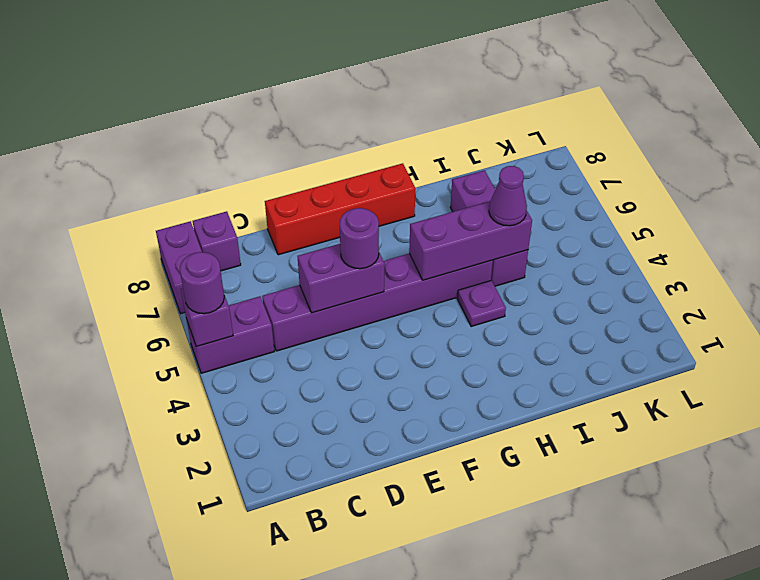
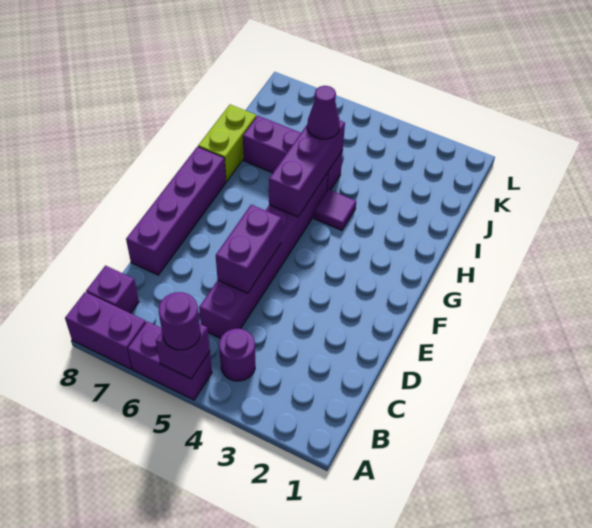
purple 1x2 brick [186,296,274,373] -> purple 1x2 brick turned to [128,321,212,400]
red 1x4 brick [265,163,415,255] -> purple 1x4 brick [126,147,226,275]
purple 1x1 round brick [340,208,379,269] -> purple 1x1 round brick moved to [219,329,255,381]
purple 1x1 plate [457,280,506,327] -> purple 1x1 tile [314,189,356,230]
none -> lime 1x2 brick [198,105,256,182]

